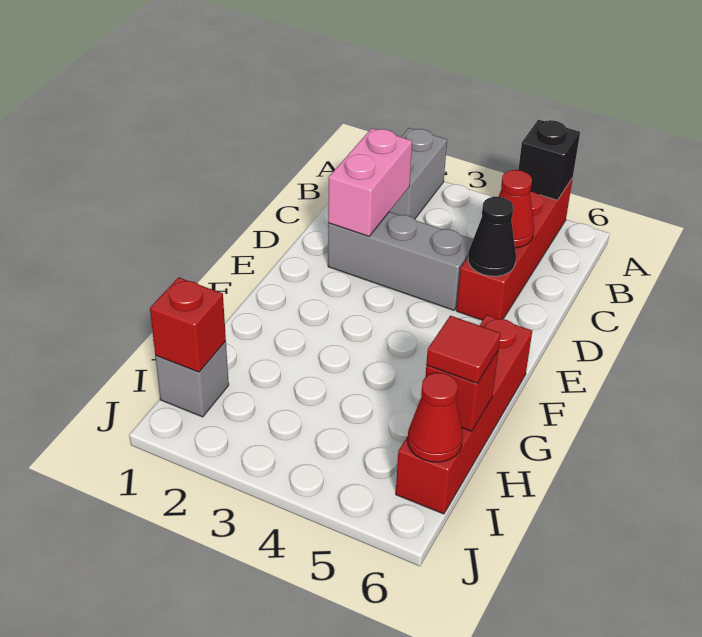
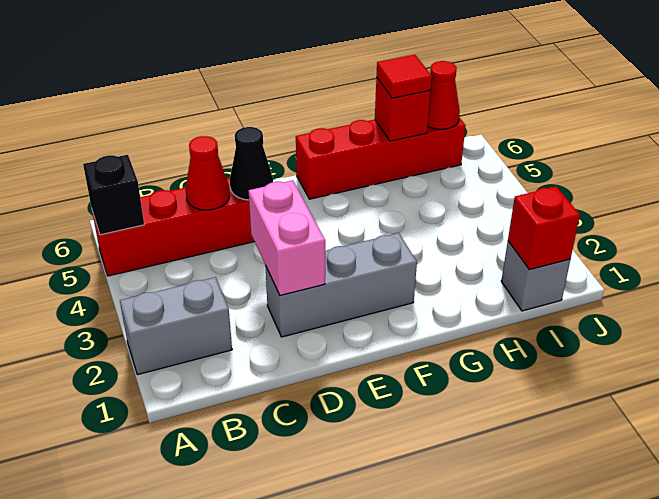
pink 1x2 brick [328,128,412,236] -> pink 1x2 brick turned to [249,180,325,295]
grey 1x3 brick [328,212,473,310] -> grey 1x3 brick turned to [265,233,417,337]

